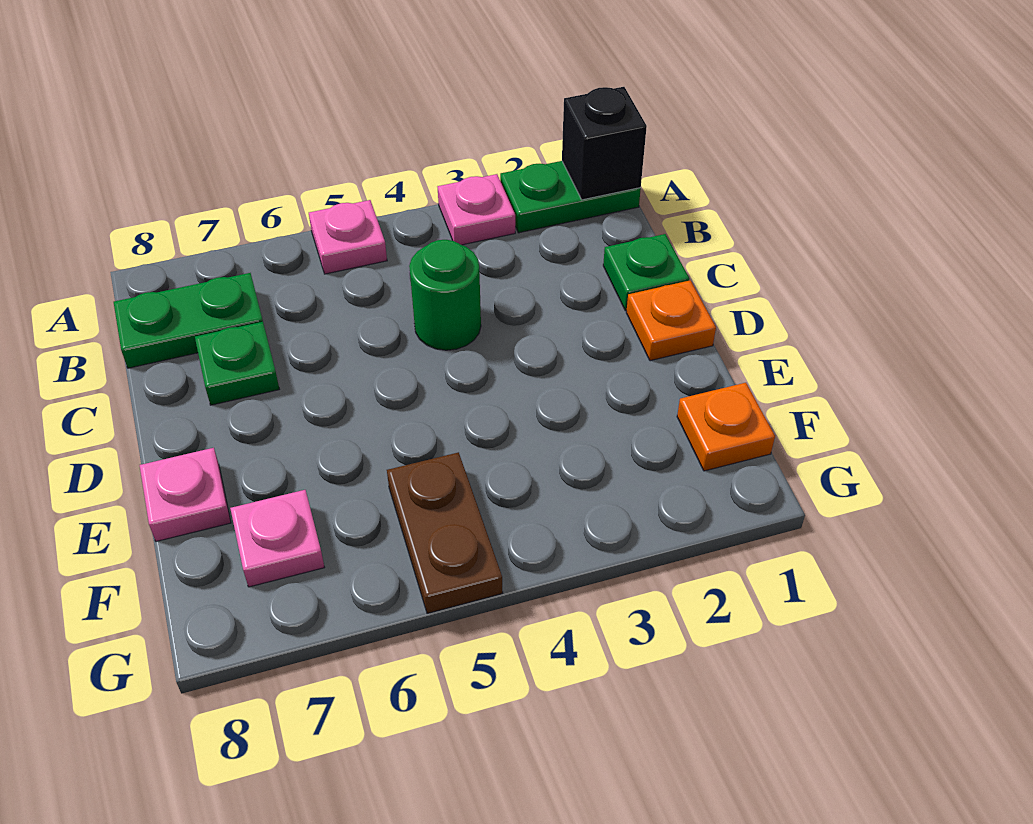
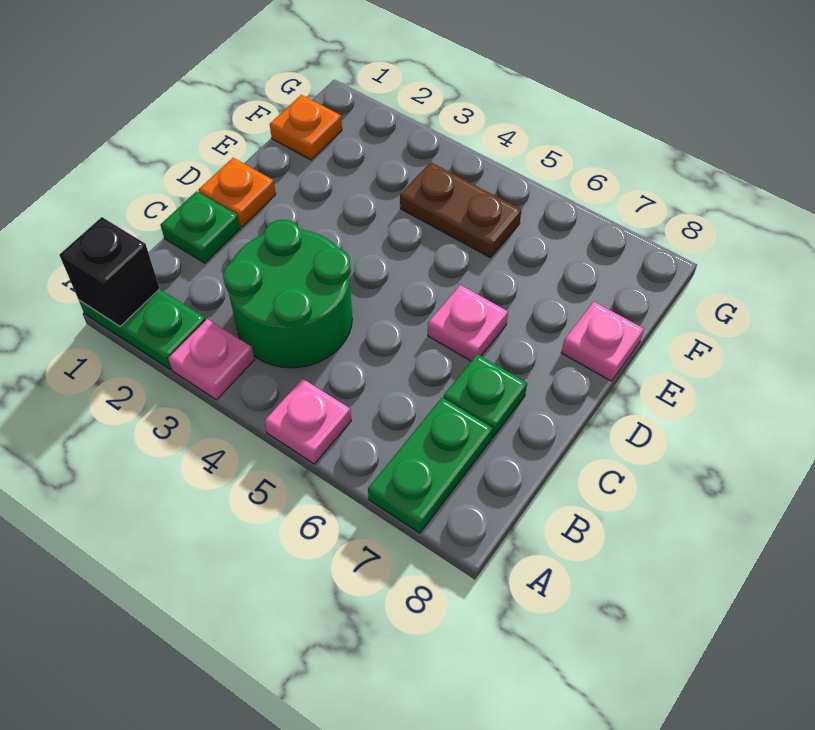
green 1x2 plate [114,273,263,368] -> green 1x2 plate turned to [368,398,493,533]
green 1x1 round brick [409,240,481,350] -> green 2x2 round brick [223,220,352,368]
brown 1x2 plate [387,452,503,613] -> brown 1x2 plate turned to [400,162,521,258]
pink 1x1 plate [230,490,325,587] -> pink 1x1 plate moved to [428,285,508,361]

